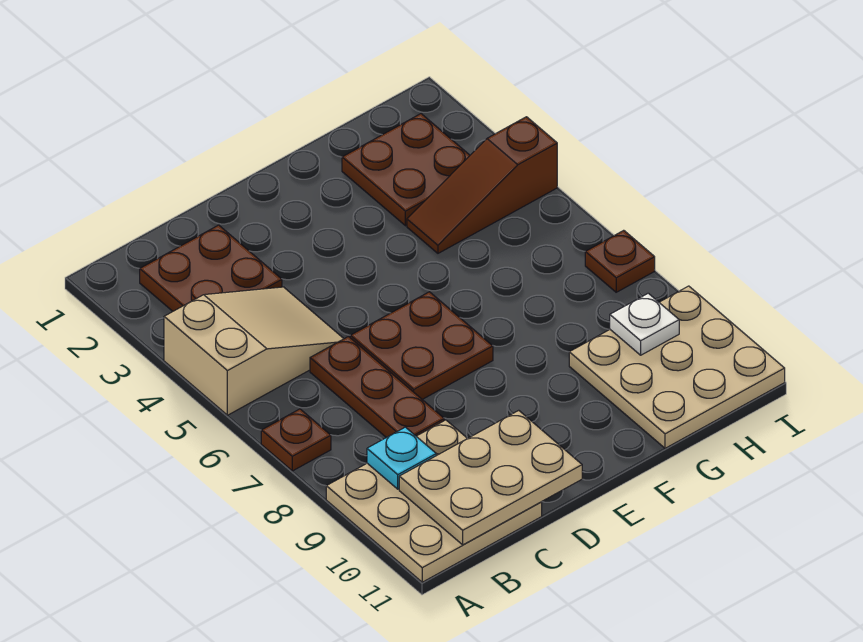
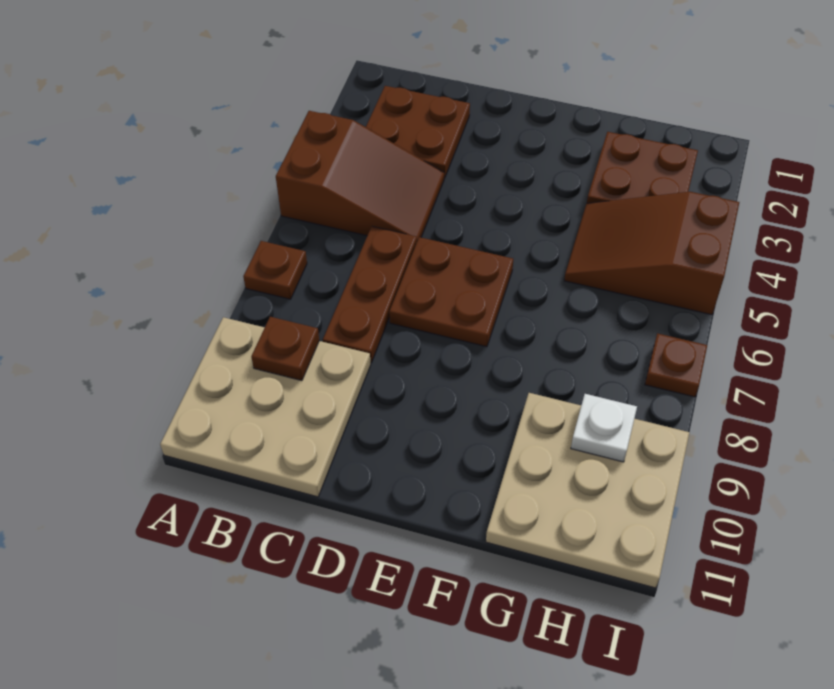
tan 2x3 slope [164,287,344,415] -> brown 2x3 slope [276,111,444,240]
cyan 1x1 plate [367,427,436,489] -> brown 1x1 plate [251,317,319,381]
tan 2x3 plate [399,410,582,545] -> none
brown 1x3 slope [407,117,557,253] -> brown 2x3 slope [564,192,739,315]

